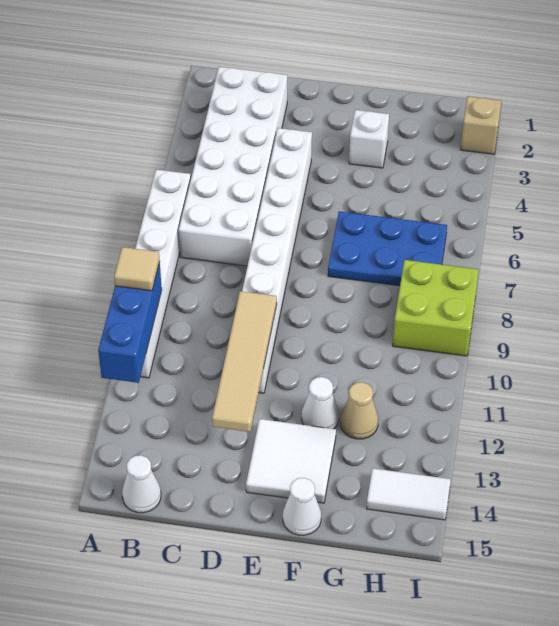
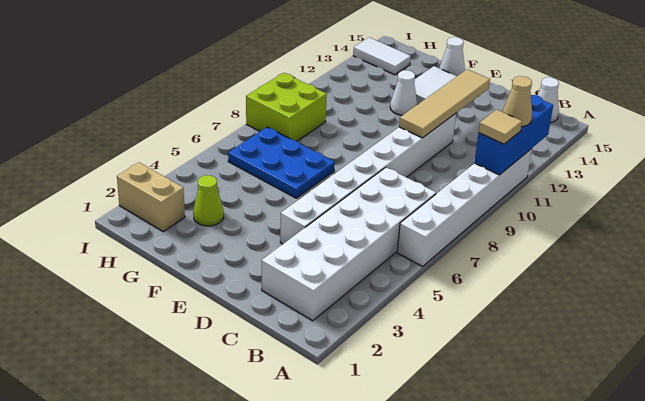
white 1x1 brick [349,110,389,168] -> none
none -> lime 1x1 cone [193,175,224,226]
tan 1x1 cone [341,382,378,439] -> tan 1x1 cone moved to [503,76,532,127]
tan 1x1 brick [461,96,501,154] -> tan 1x2 brick [117,162,185,232]

